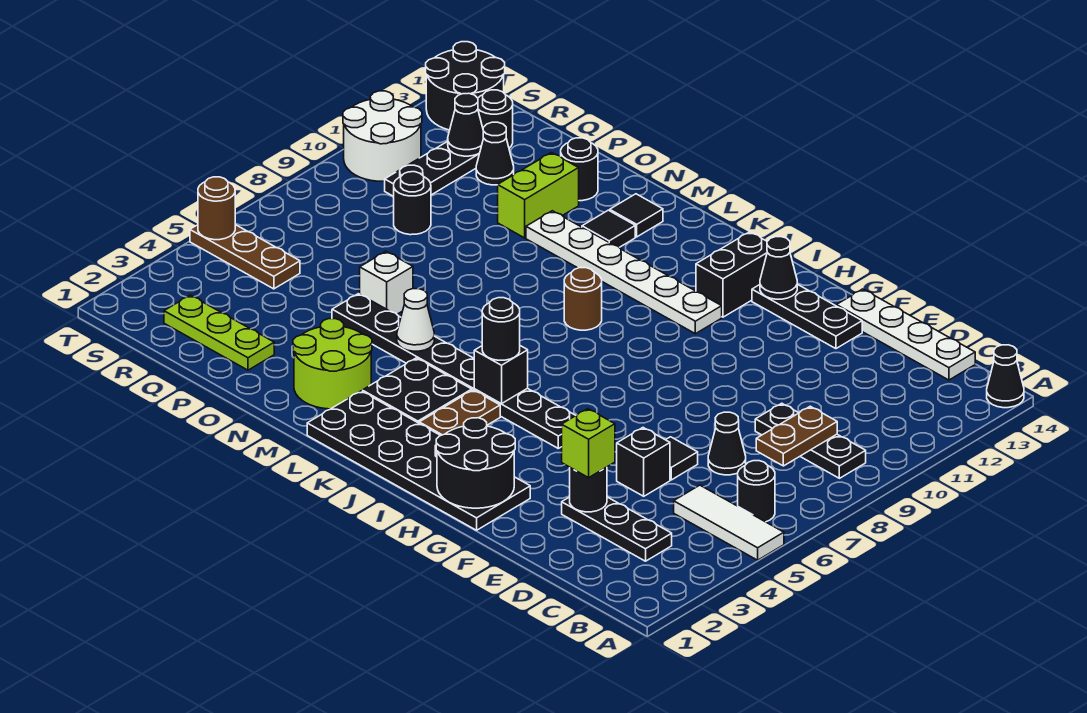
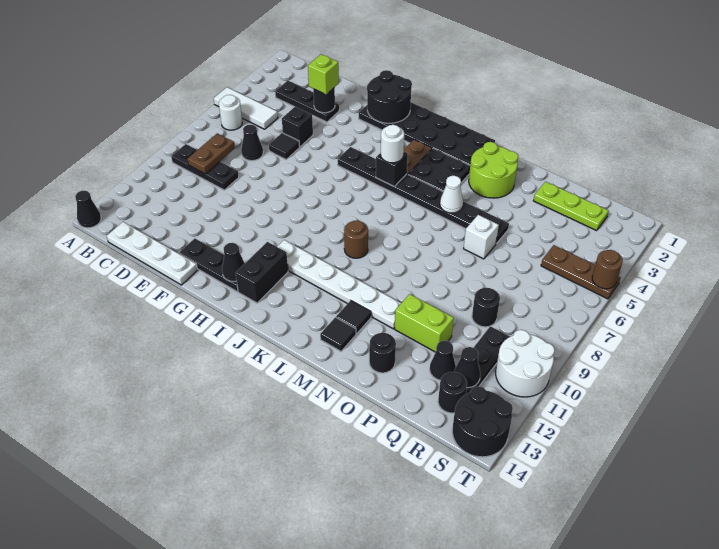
black 1x1 round brick [738,461,775,522] -> white 1x1 round brick [219,95,242,130]
black 1x1 round brick [482,298,520,360] -> white 1x1 round brick [381,125,404,163]
lime 1x2 brick [498,153,579,238] -> lime 1x2 brick turned to [395,294,454,352]

